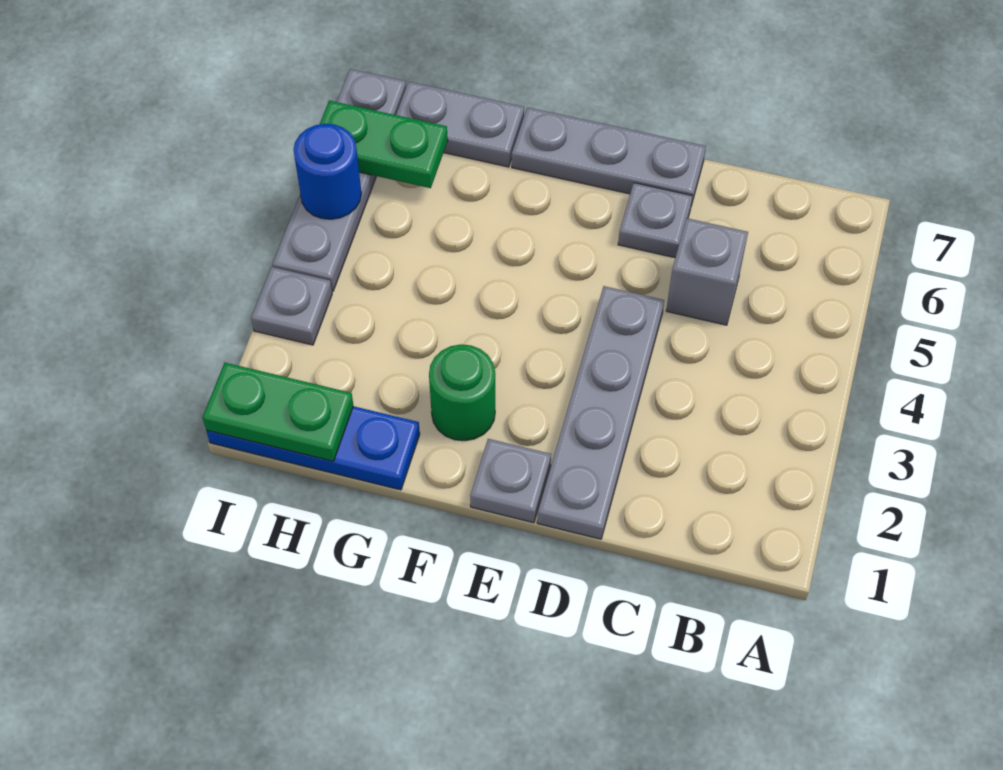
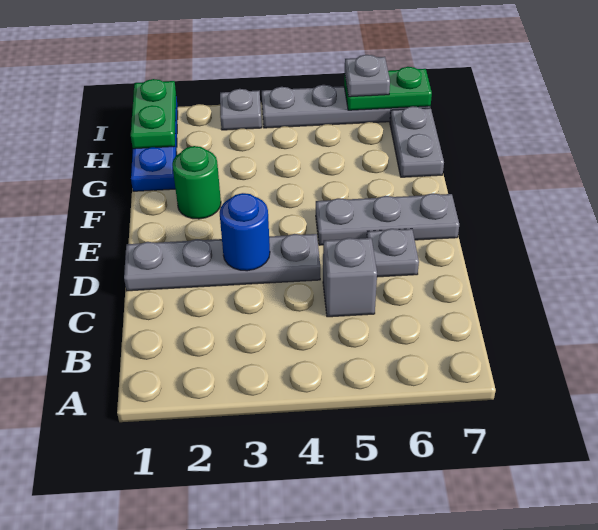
grey 1x3 plate [512,107,706,206] -> grey 1x3 plate turned to [316,193,459,245]
grey 1x1 plate [470,439,551,523] -> grey 1x1 plate moved to [345,55,390,97]
green 1x2 plate [320,101,448,188] -> green 1x2 plate turned to [344,67,432,110]
blue 1x1 round brick [294,124,361,219] -> blue 1x1 round brick moved to [220,193,270,271]

